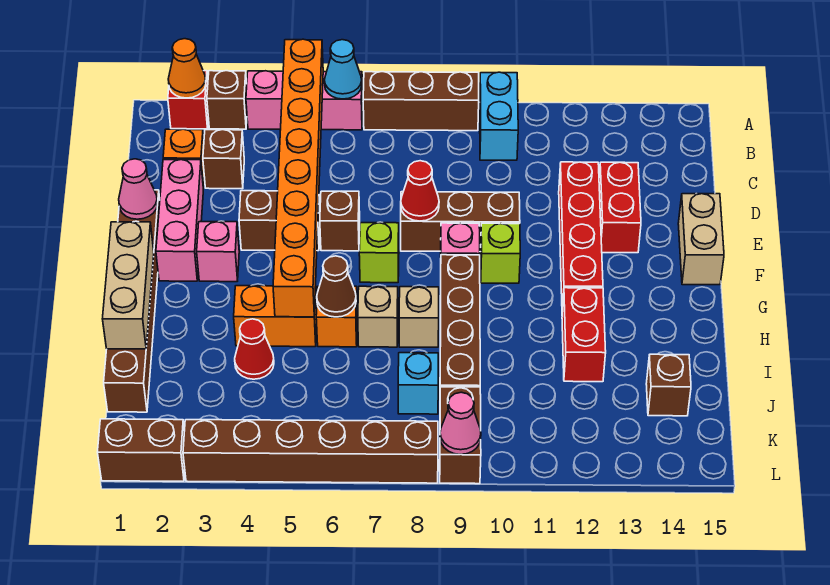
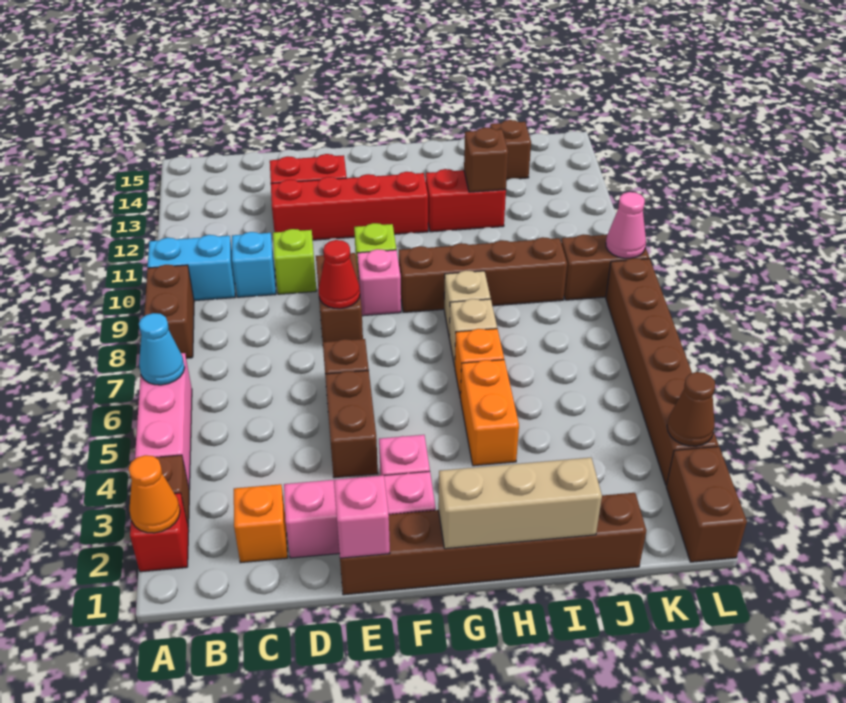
orange 1x8 brick [273,39,323,317] -> none
brown 1x3 brick [363,72,479,131] -> brown 1x2 brick [144,265,194,358]
brown 1x1 brick [203,130,244,189] -> brown 1x1 brick moved to [464,128,508,192]
pink 1x1 cone [119,159,158,219] -> pink 1x1 brick [334,475,390,558]
brown 1x3 brick [401,192,520,252] -> brown 1x2 brick [316,253,363,342]
tan 1x2 brick [678,194,724,285] -> none
lime 1x1 brick [359,223,399,283] -> lime 1x1 brick moved to [273,229,317,294]
brown 1x1 cone [317,256,356,317] -> brown 1x1 cone moved to [667,372,715,446]
red 1x1 cone [235,319,274,379] -> none
cyan 1x1 brick [398,353,438,414] -> cyan 1x1 brick moved to [232,232,276,297]

